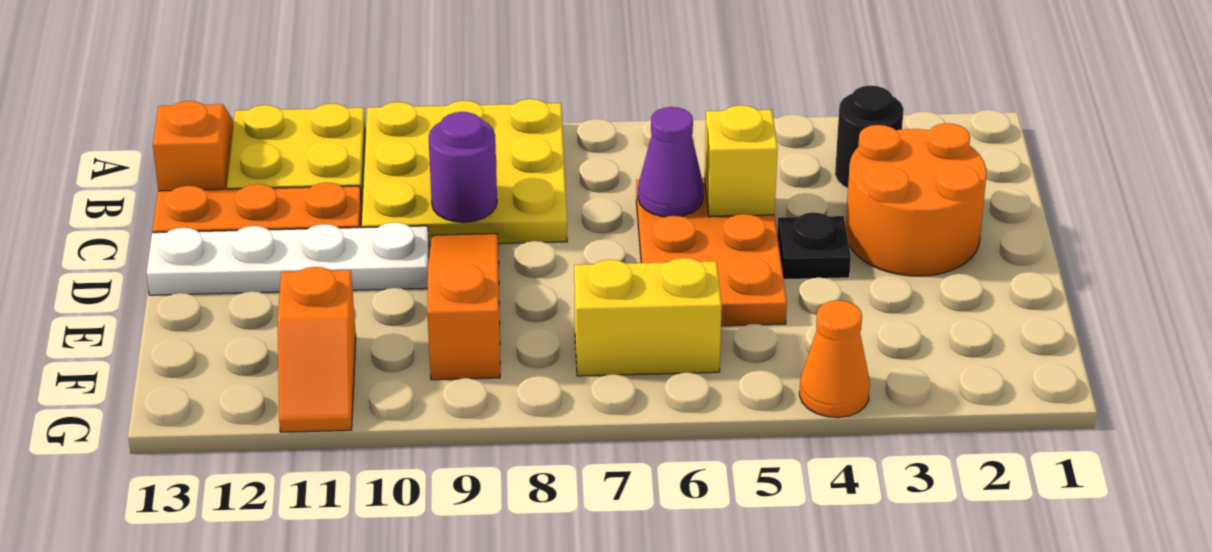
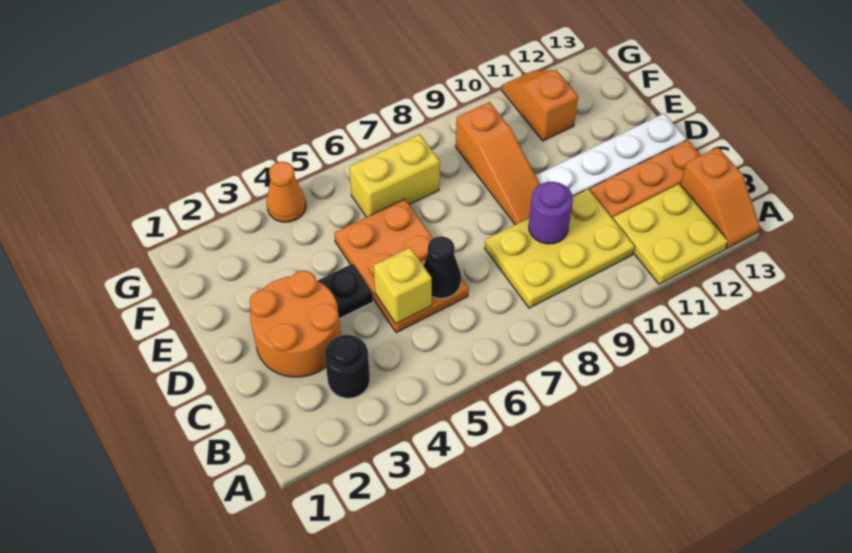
yellow 3x3 plate [362,99,567,245] -> yellow 2x3 plate [485,189,635,308]
purple 1x1 cone [638,107,704,217] -> black 1x1 cone [423,236,461,298]

